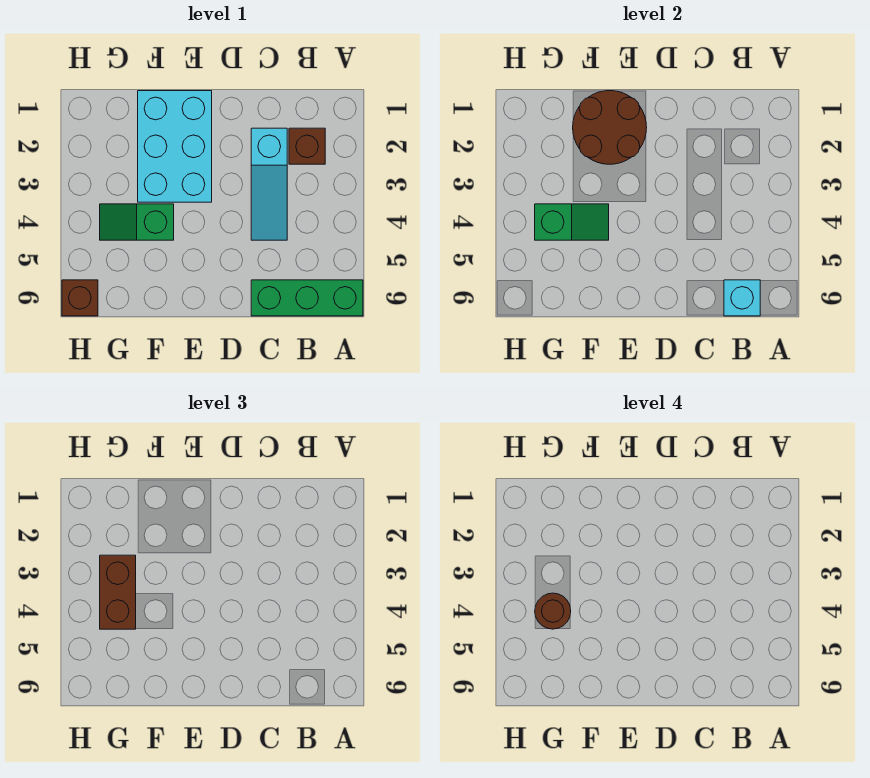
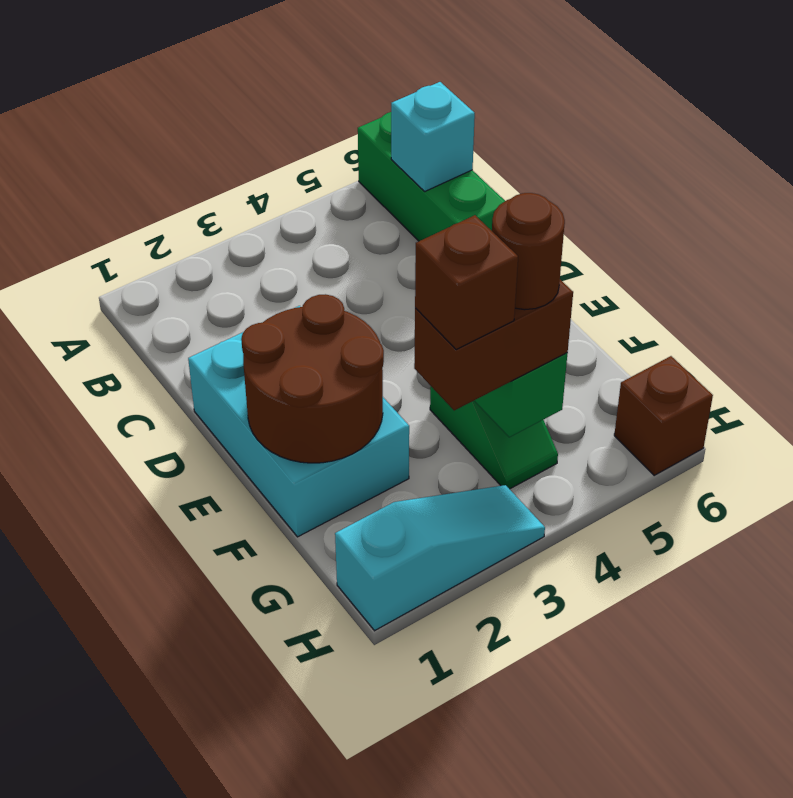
brown 1x1 brick [289,128,325,164] -> brown 1x1 brick moved to [415,215,518,350]
cyan 1x3 slope [251,128,287,240] -> cyan 1x3 slope moved to [335,485,545,631]
cyan 2x3 brick [138,91,212,202] -> cyan 2x3 brick turned to [188,306,409,537]

